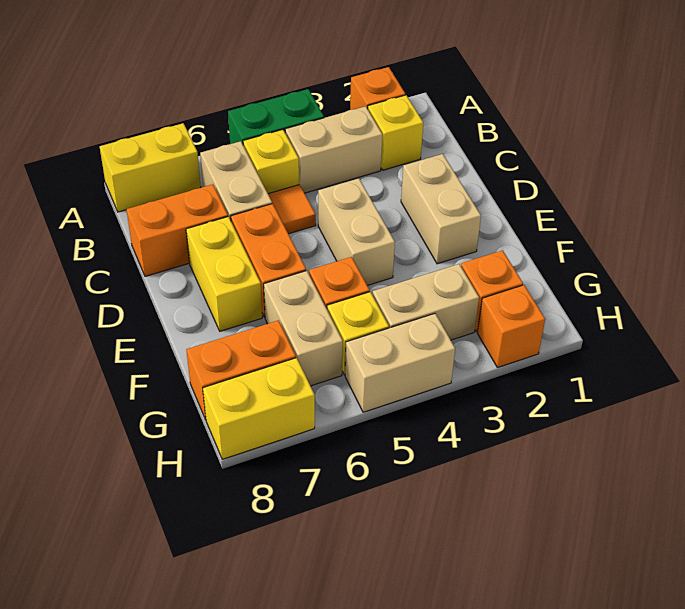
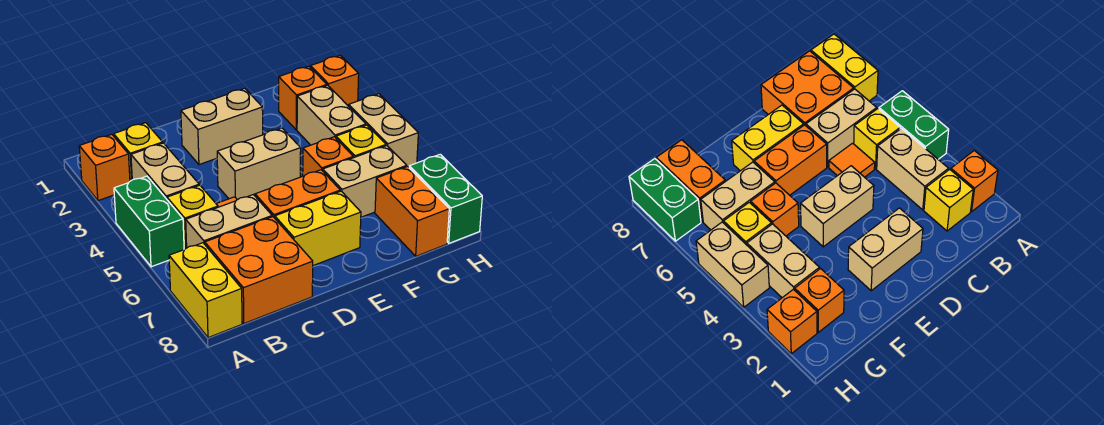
orange 1x2 brick [126,184,228,276] -> orange 2x2 brick [205,217,313,323]
yellow 1x2 brick [203,358,315,459] -> green 1x2 brick [409,154,482,243]

